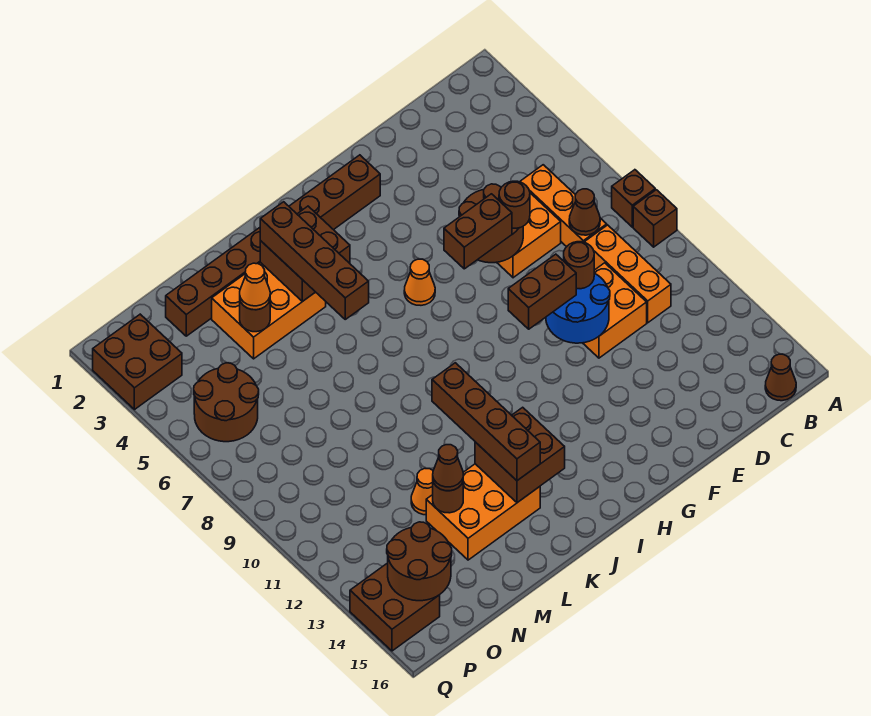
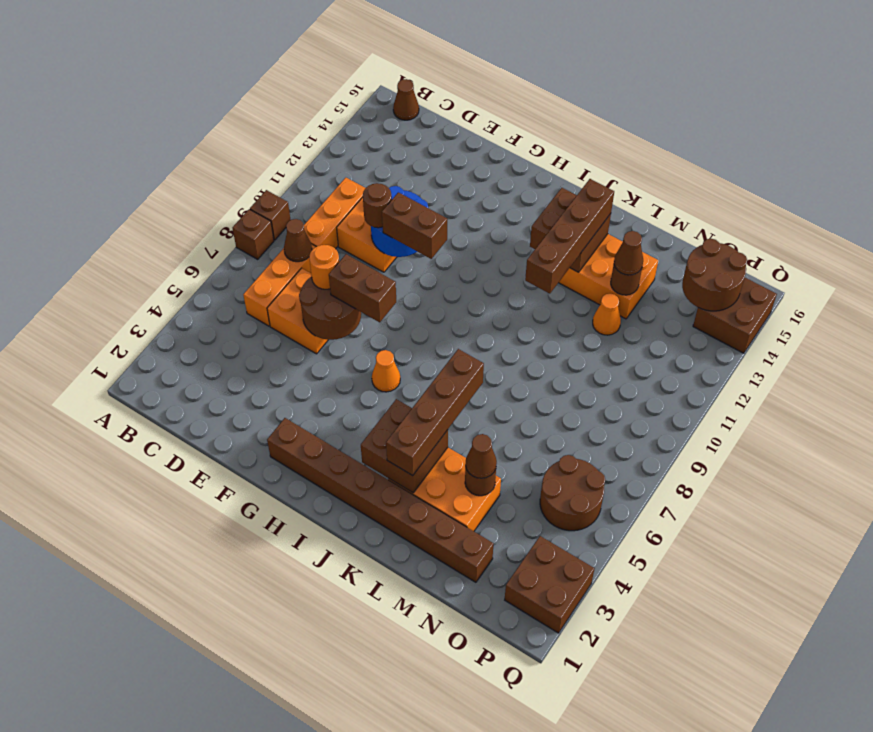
brown 1x1 round brick [499,181,530,228] -> orange 1x1 round brick [309,245,339,289]
orange 1x1 cone [240,263,270,310] -> brown 1x1 cone [465,434,497,478]

